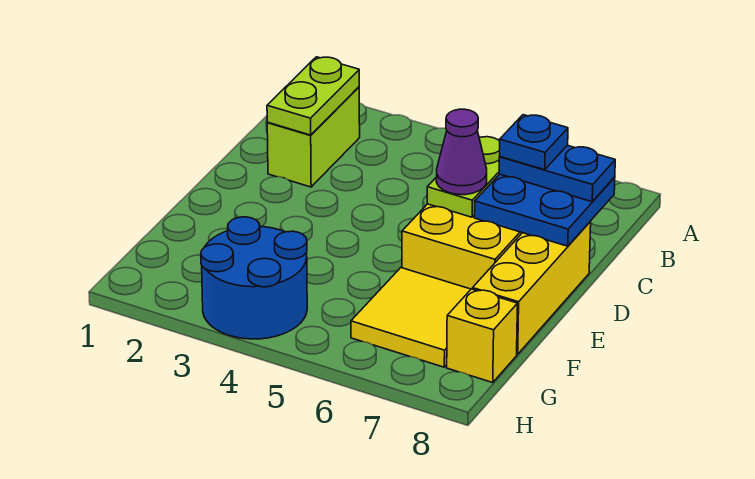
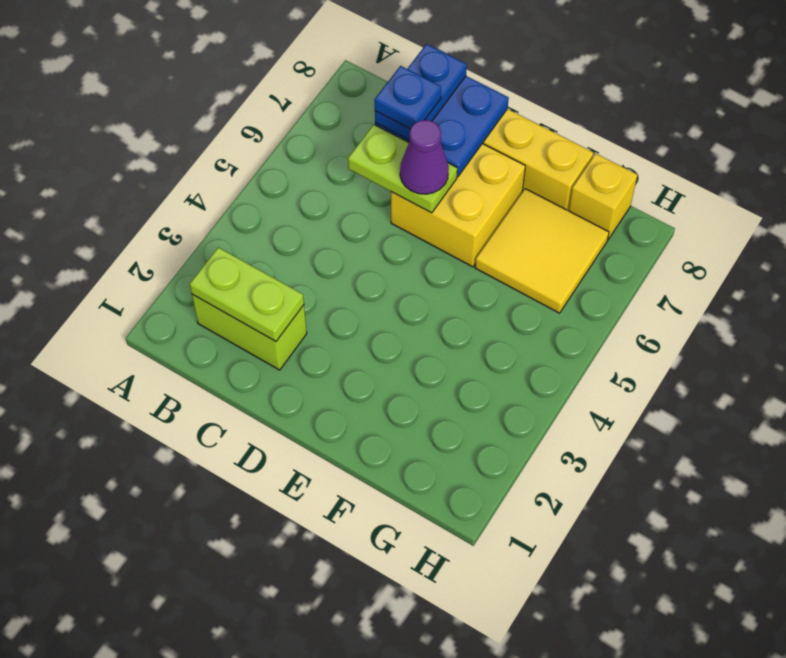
blue 2x2 round brick [201,217,307,339] -> none

